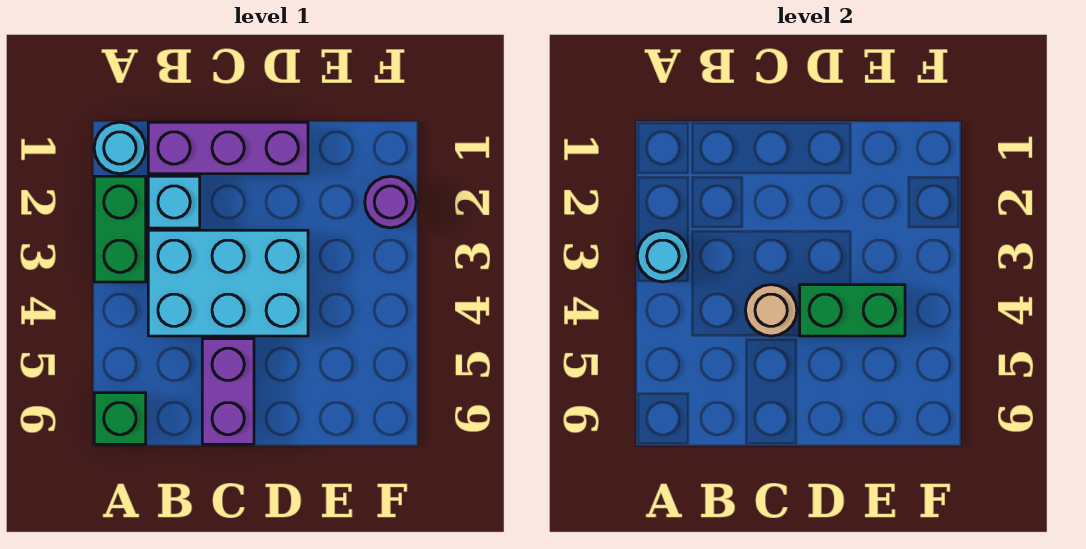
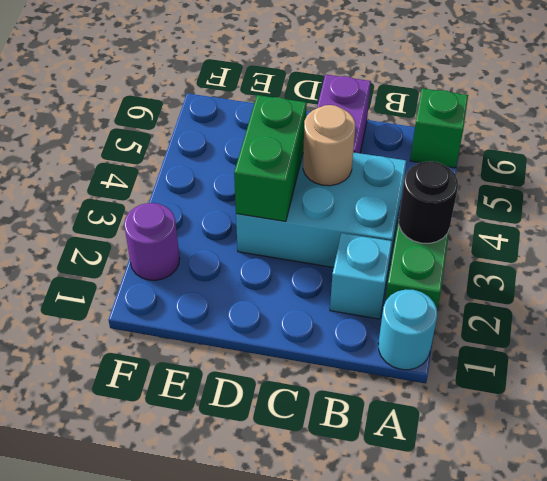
cyan 1x1 round brick [637,231,689,282] -> black 1x1 round brick [399,161,458,243]
purple 1x3 brick [148,122,308,174] -> none
green 1x2 brick [800,285,905,336] -> green 1x2 brick turned to [234,95,307,221]

